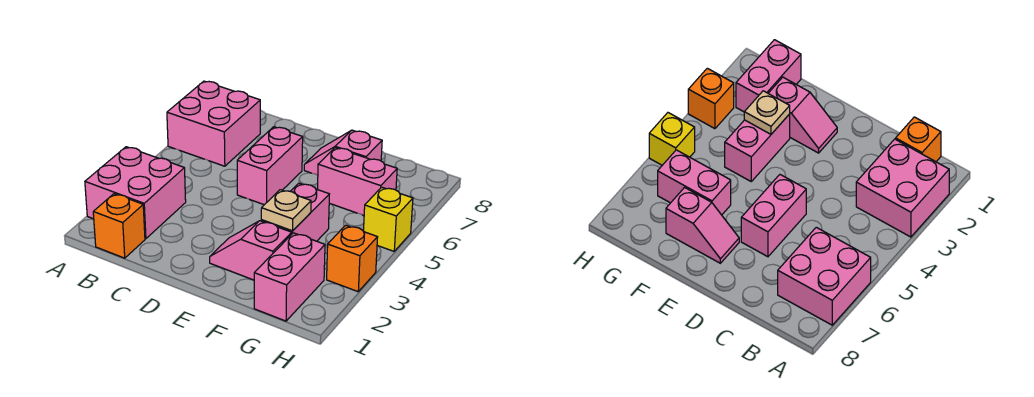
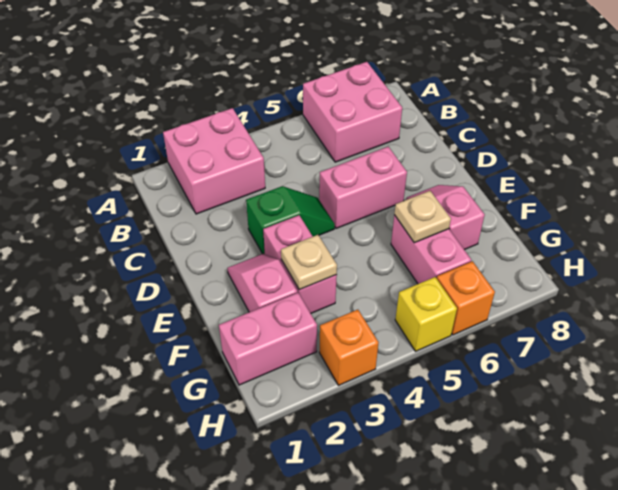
orange 1x1 brick [93,194,145,258] -> orange 1x1 brick moved to [437,261,495,335]
none -> green 1x2 slope [246,186,335,254]
pink 1x2 brick [261,183,329,241] -> pink 1x2 brick turned to [263,215,337,313]
none -> tan 1x1 plate [394,191,451,243]

